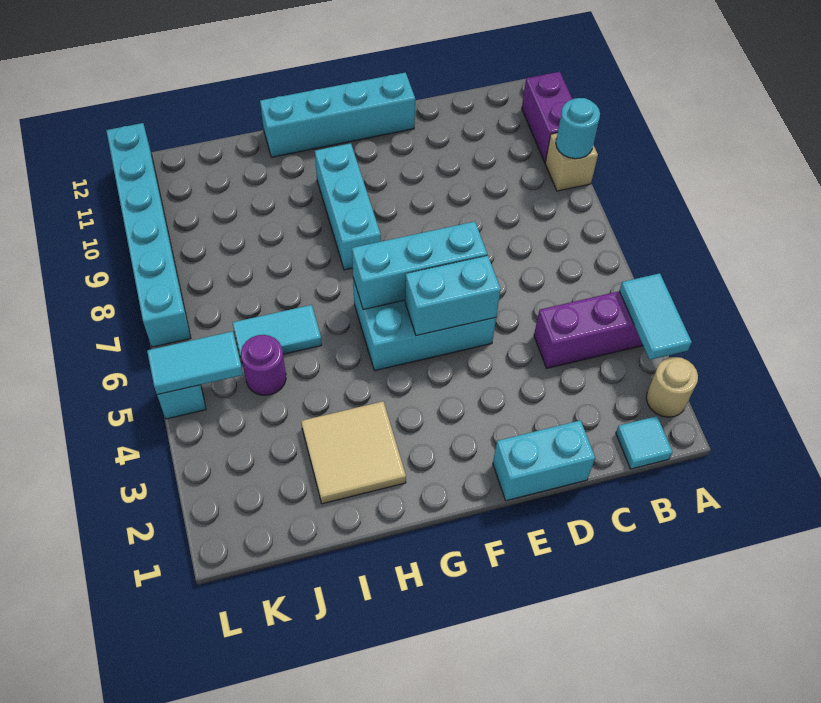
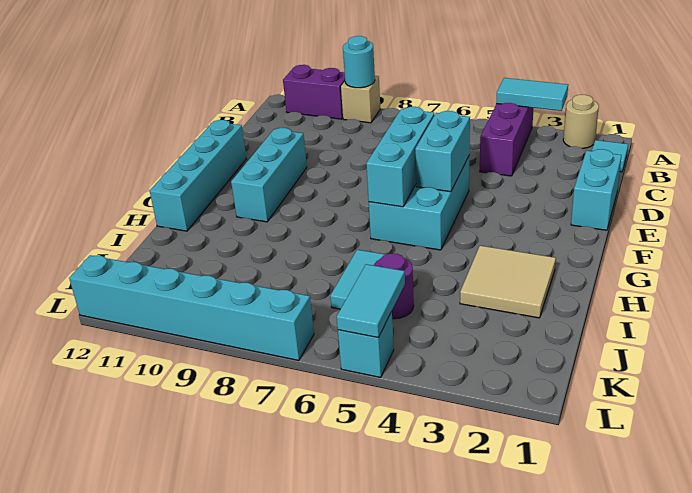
cyan 1x3 brick [315,143,381,270] -> cyan 1x3 brick turned to [231,128,307,222]

